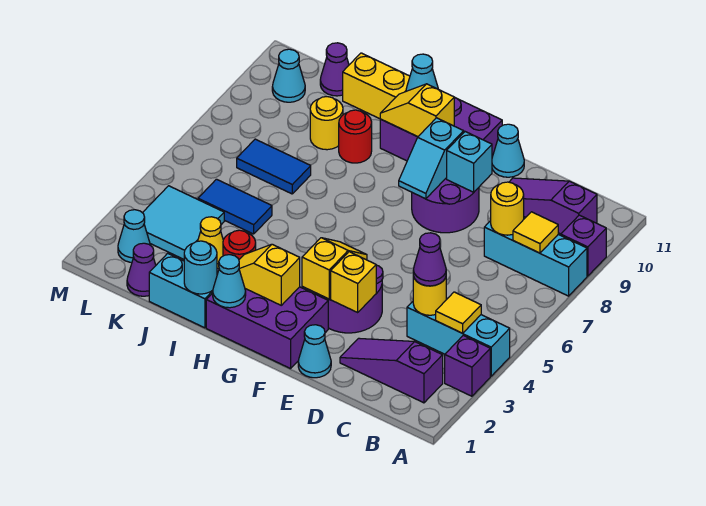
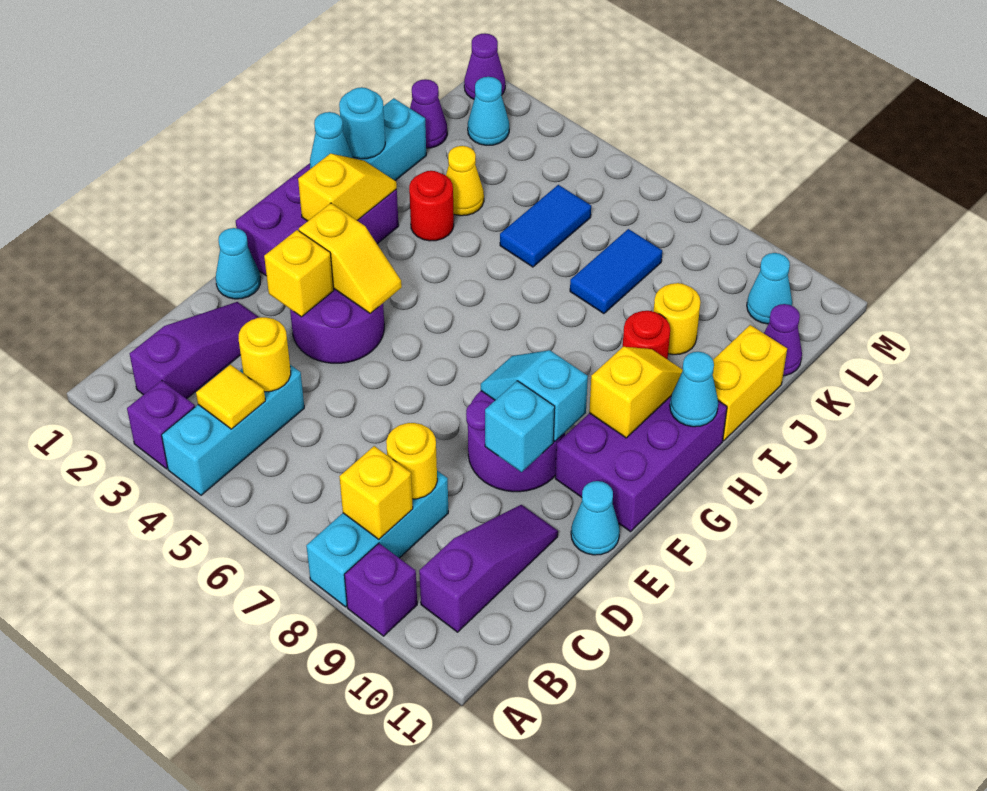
yellow 1x1 tile [513,212,558,253] -> yellow 1x1 brick [339,446,413,539]
purple 1x1 cone [413,233,446,286] -> purple 1x1 cone moved to [464,33,505,99]
cyan 2x2 tile [143,186,224,259] -> none

